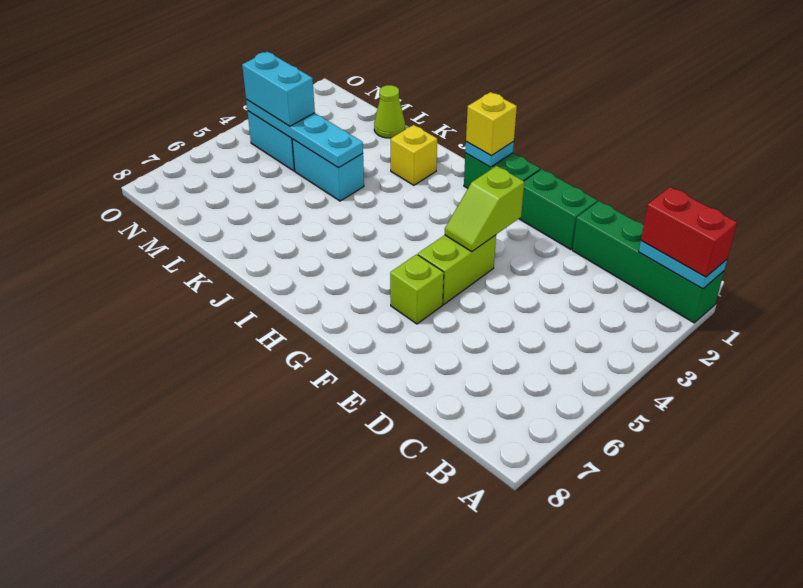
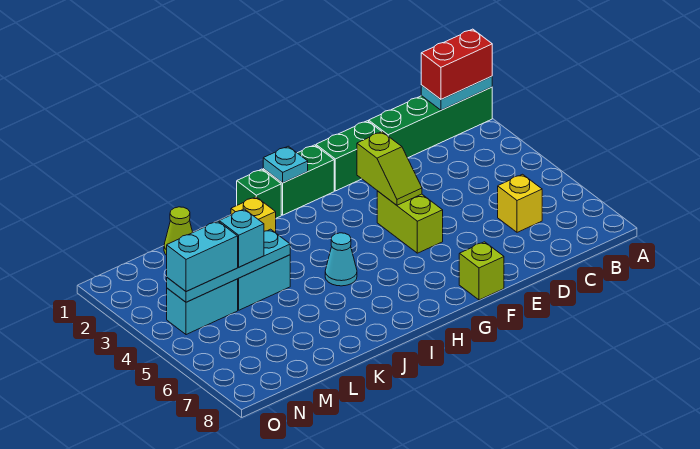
lime 1x1 brick [390,254,444,324] -> lime 1x1 brick moved to [459,242,504,300]
yellow 1x1 brick [466,92,517,156] -> yellow 1x1 brick moved to [498,174,542,232]
none -> green 1x1 brick [237,169,281,218]
none -> cyan 1x1 cone [325,233,357,286]
none -> cyan 1x1 brick [219,209,264,267]

